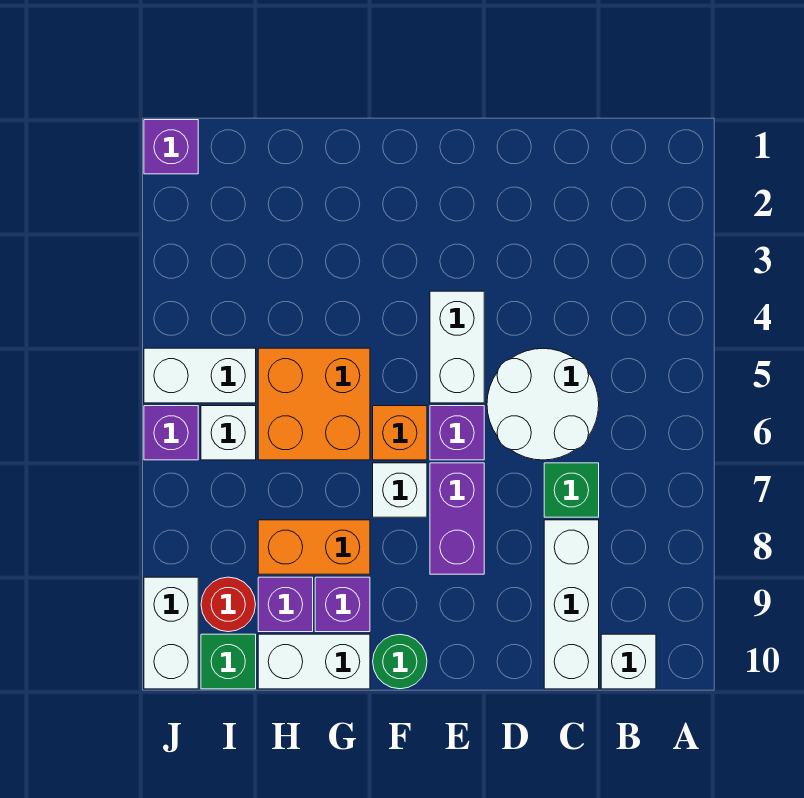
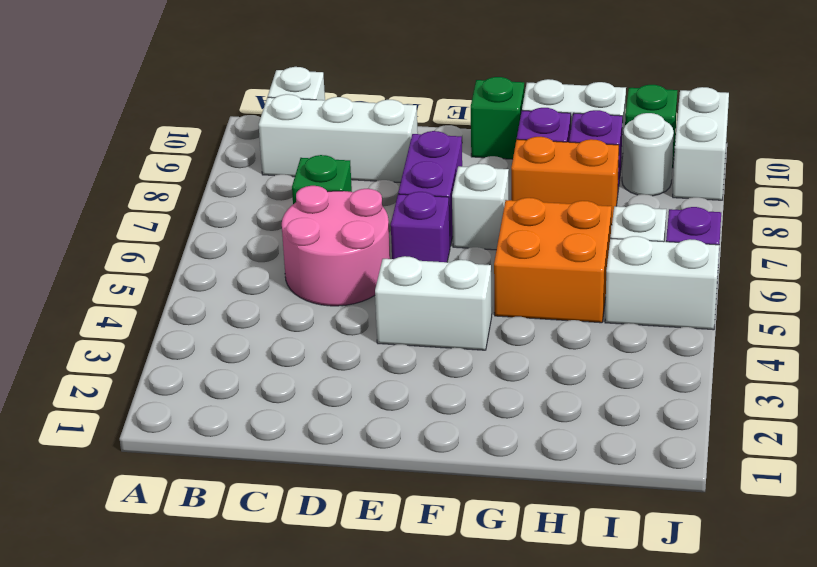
white 2x2 round brick [487,348,599,460] -> pink 2x2 round brick [282,186,390,306]
white 1x3 brick [544,520,599,689] -> white 1x3 brick turned to [259,94,418,183]
white 1x2 brick [430,291,484,403] -> white 1x2 brick turned to [375,256,492,350]
orange 1x1 brick [373,406,427,460] -> none
green 1x1 round brick [373,634,427,689] -> green 1x1 brick [471,77,524,159]
red 1x1 round brick [201,577,256,632] -> white 1x1 round brick [622,113,674,196]
purple 1x1 brick [144,120,198,174] -> none

